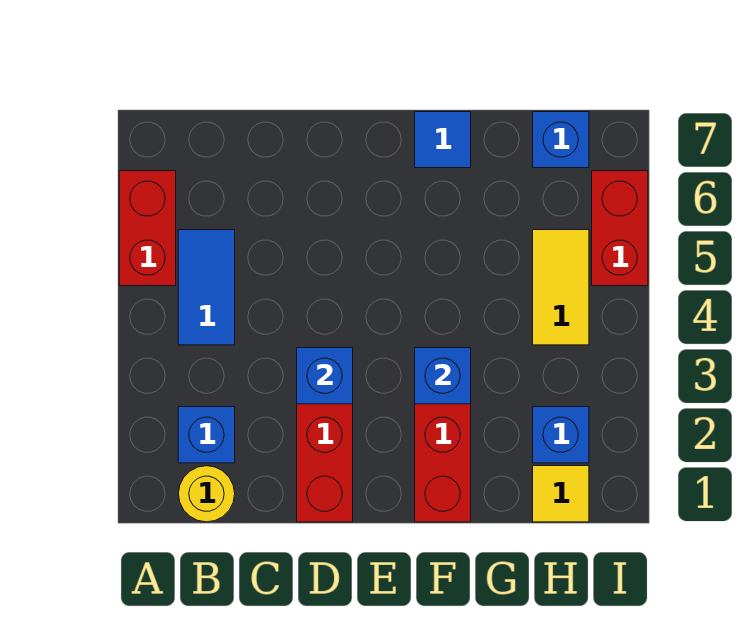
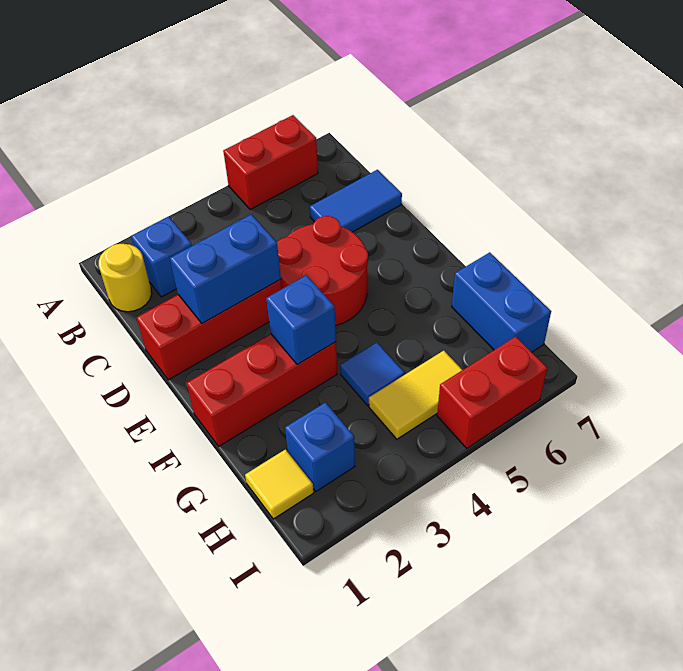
blue 1x2 tile [178,230,235,345] -> blue 1x2 tile moved to [310,170,402,232]
blue 1x1 brick [297,348,353,404] -> blue 1x2 brick [170,214,281,323]
none -> red 2x2 round brick [277,216,368,326]
blue 1x1 tile [415,112,471,168] -> blue 1x1 tile moved to [340,342,404,405]
blue 1x1 brick [533,112,589,168] -> blue 1x2 brick [452,252,551,352]

